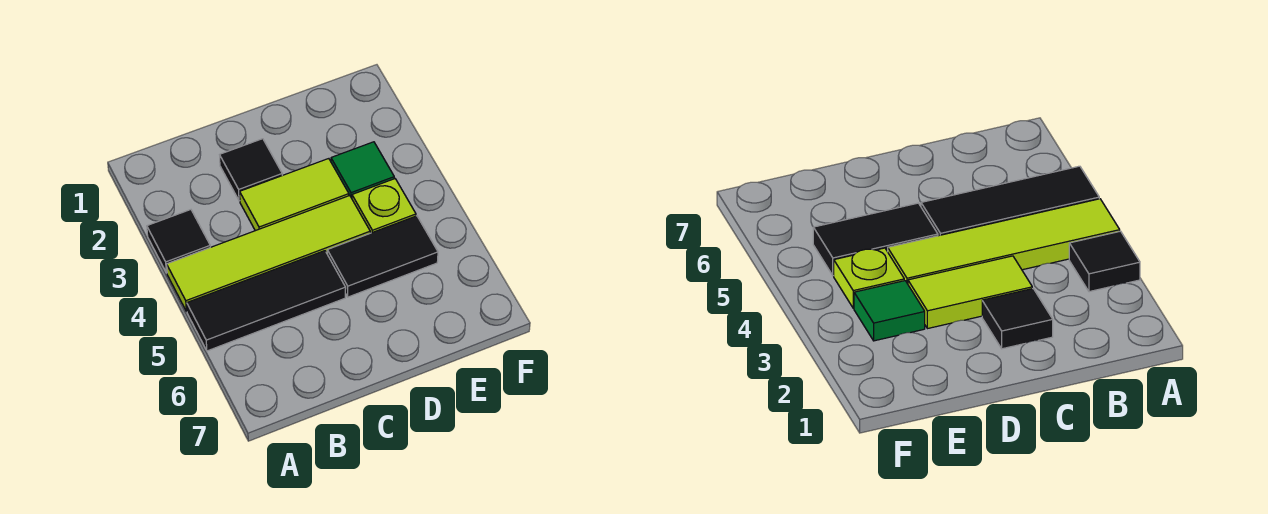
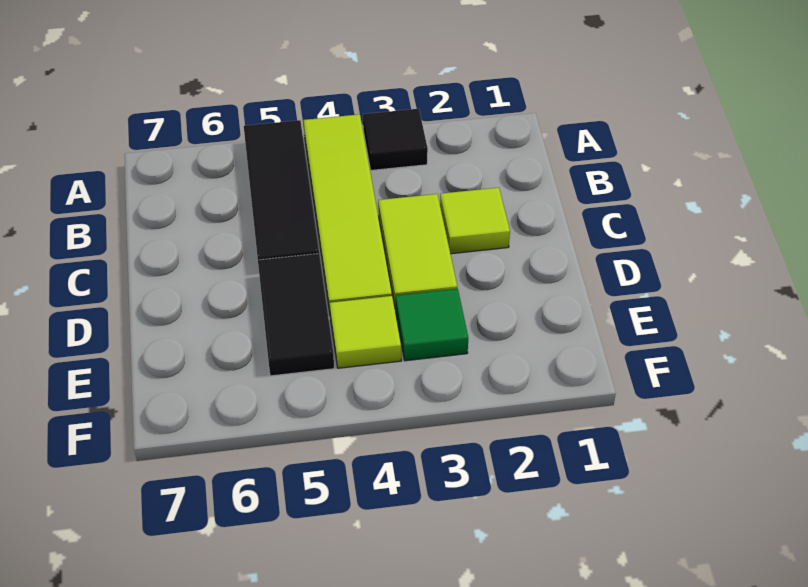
black 1x1 tile [220,139,282,201] -> lime 1x1 tile [440,188,510,254]
lime 1x1 plate [352,179,416,233] -> lime 1x1 tile [330,296,401,368]

